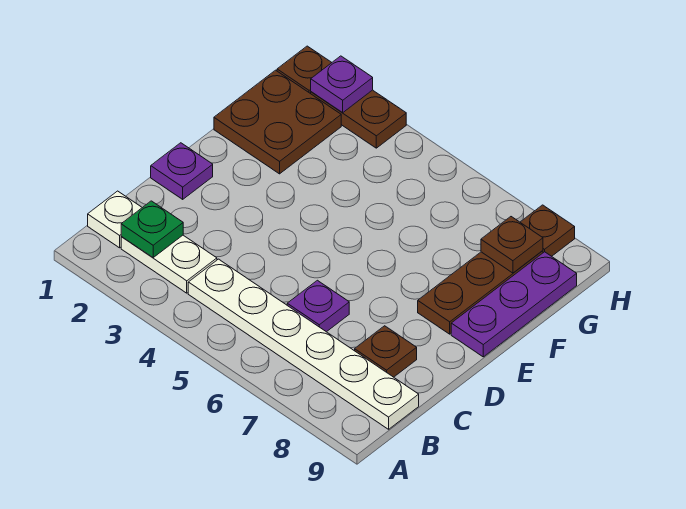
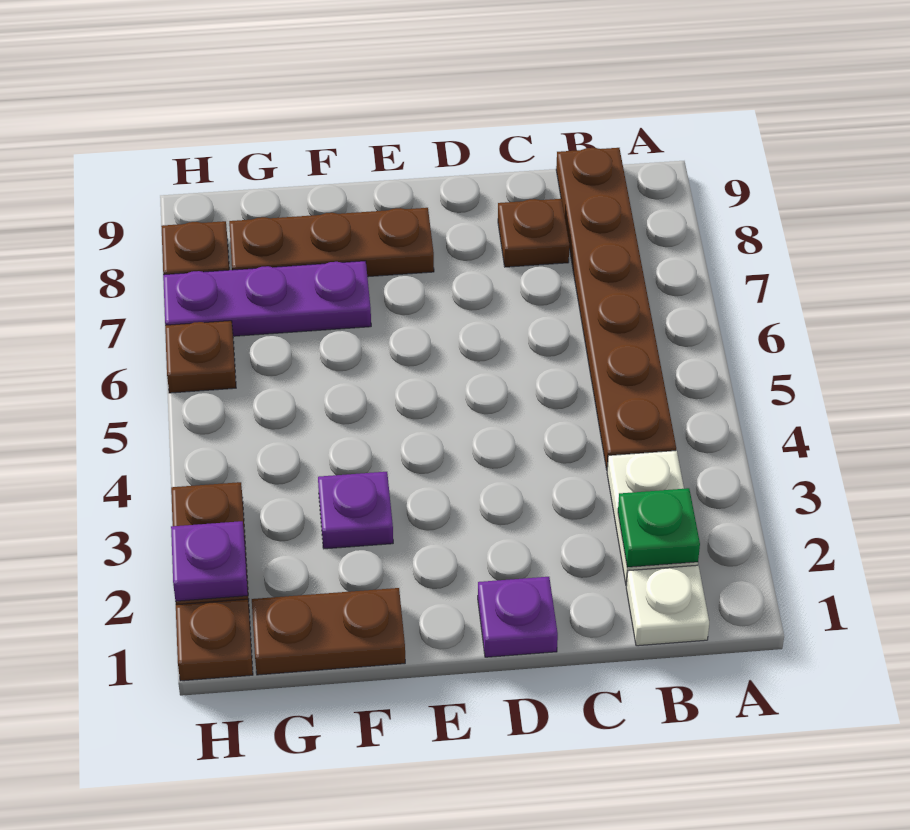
white 1x6 plate [188,259,419,429] -> brown 1x6 plate [556,148,676,469]
purple 1x1 plate [287,280,349,332] -> purple 1x1 plate moved to [318,472,393,549]
purple 1x3 plate [451,252,577,357] -> purple 1x3 plate moved to [163,261,371,336]
brown 2x2 plate [214,70,341,174] -> brown 1x2 plate [252,588,405,675]
brown 1x1 plate [481,217,543,273] -> brown 1x1 plate moved to [165,321,236,393]

